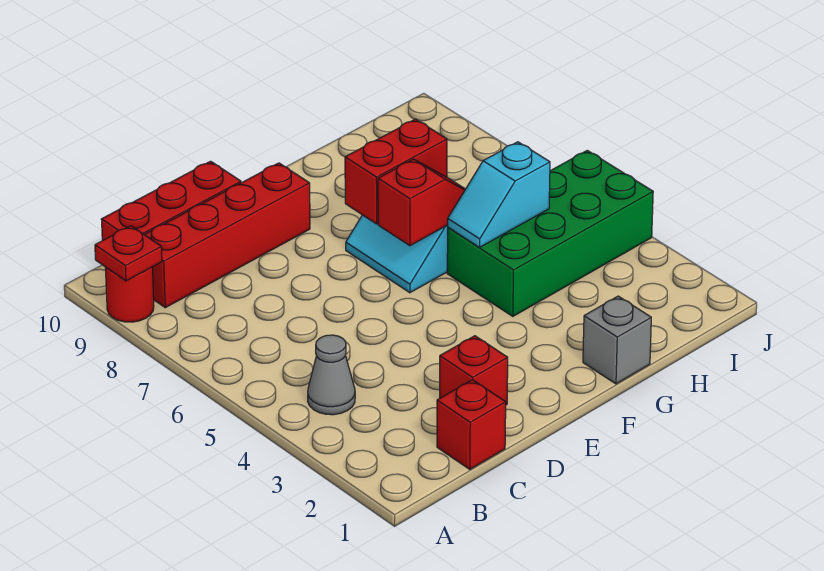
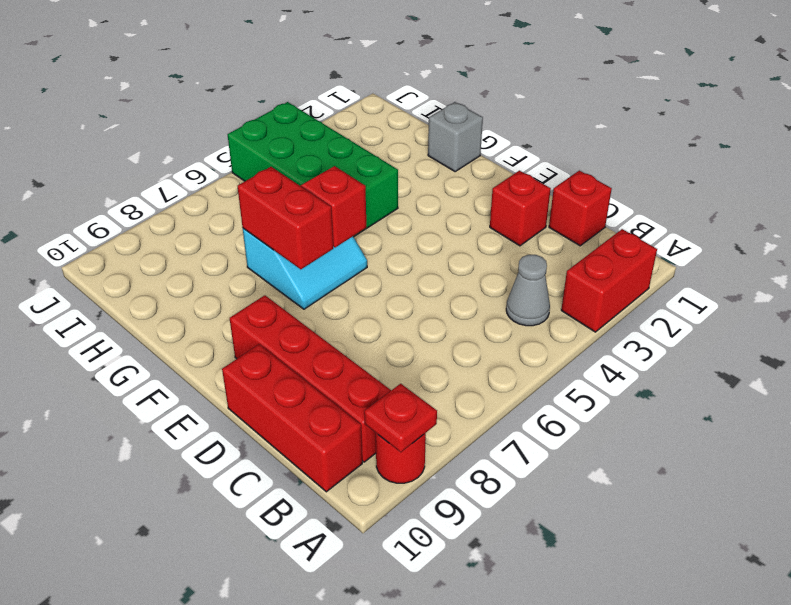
none -> red 1x2 brick [561,229,657,332]
cyan 1x2 slope [448,142,550,247] -> none

